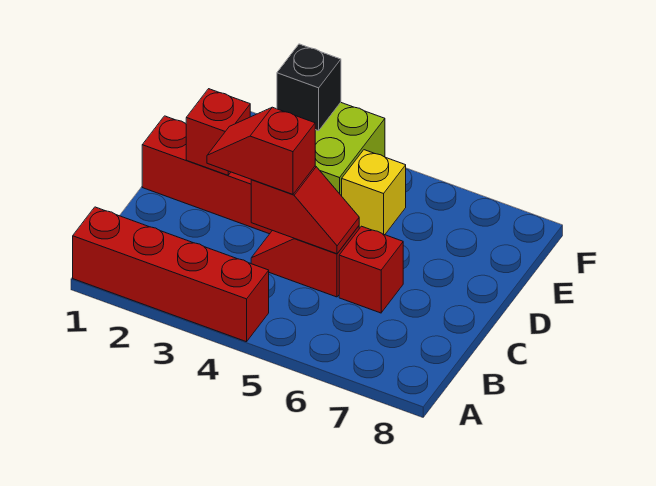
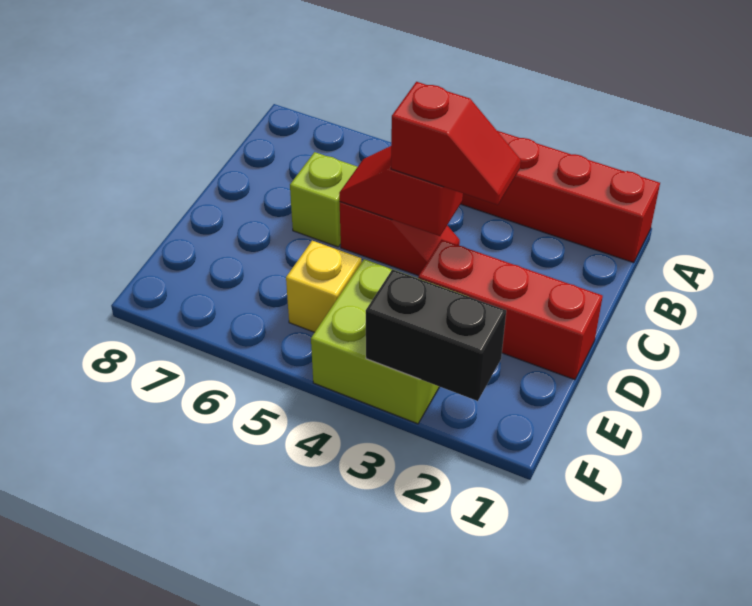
red 1x1 brick [339,226,403,313] -> lime 1x1 brick [290,152,357,247]
red 1x1 brick [186,89,250,175] -> none
black 1x1 brick [277,44,341,131] -> black 1x2 brick [366,269,506,401]

